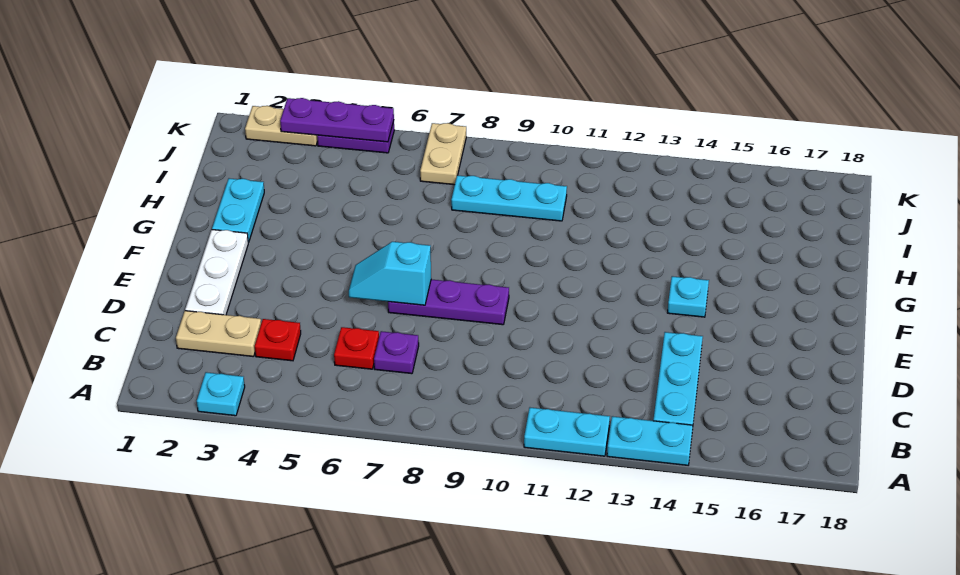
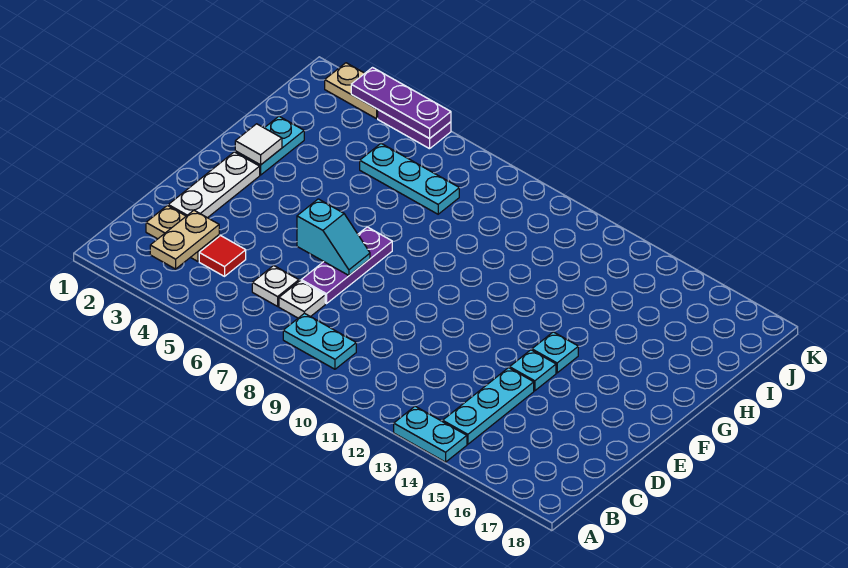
cyan 1x1 plate [197,372,245,416] -> cyan 1x1 plate moved to [510,350,556,391]
cyan 1x2 plate [524,408,610,456] -> cyan 1x2 plate moved to [283,313,356,369]
red 1x1 plate [255,319,301,361] -> red 1x1 tile [199,236,246,276]
red 1x1 plate [334,327,379,369] -> white 1x1 plate [252,266,299,306]
purple 1x1 plate [374,331,419,374] -> white 1x1 plate [279,281,325,318]
cyan 1x2 slope [349,242,431,305] -> cyan 1x2 slope turned to [297,199,370,275]
purple 1x3 plate [388,279,509,325] -> purple 1x3 plate turned to [301,227,392,304]
none -> white 1x1 tile [235,124,282,165]
cyan 1x3 plate [451,175,567,221] -> cyan 1x3 plate moved to [360,144,459,214]
tan 1x2 plate [420,123,466,185] -> tan 1x2 plate moved to [150,210,219,269]

